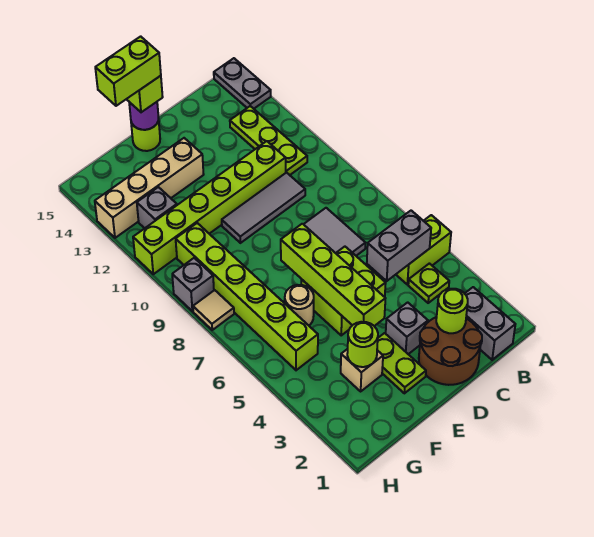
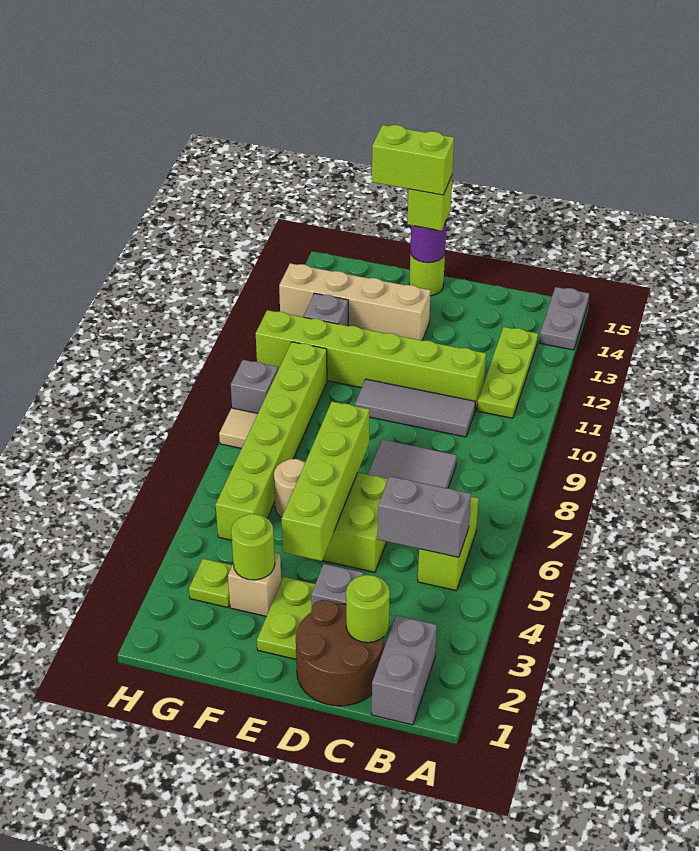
lime 1x2 brick [396,215,451,284] -> lime 1x2 brick turned to [418,497,479,591]
lime 1x1 plate [408,264,449,303] -> lime 1x1 plate moved to [189,559,232,607]

